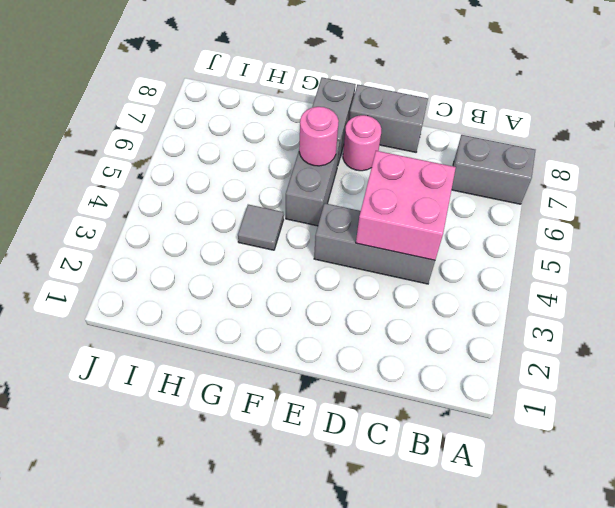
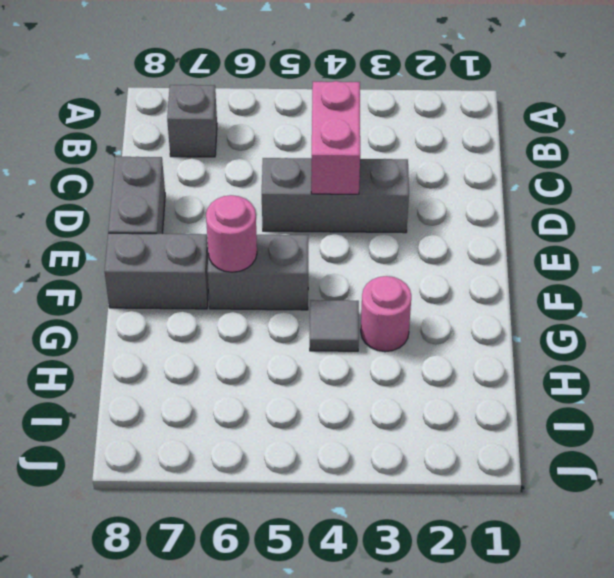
grey 1x2 brick [452,135,535,204] -> grey 1x1 brick [167,84,217,157]
grey 1x3 brick [314,203,435,284] -> grey 1x3 brick turned to [262,158,409,233]
pink 2x2 brick [356,151,456,260] -> pink 1x2 brick [311,81,360,194]
pink 1x1 round brick [343,115,381,171] -> pink 1x1 round brick moved to [361,276,411,352]

